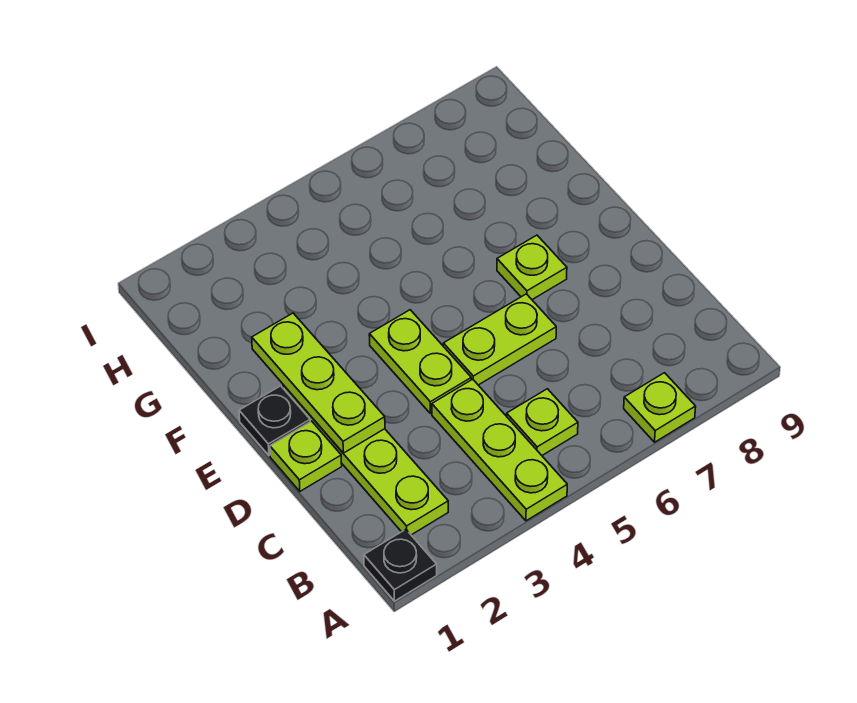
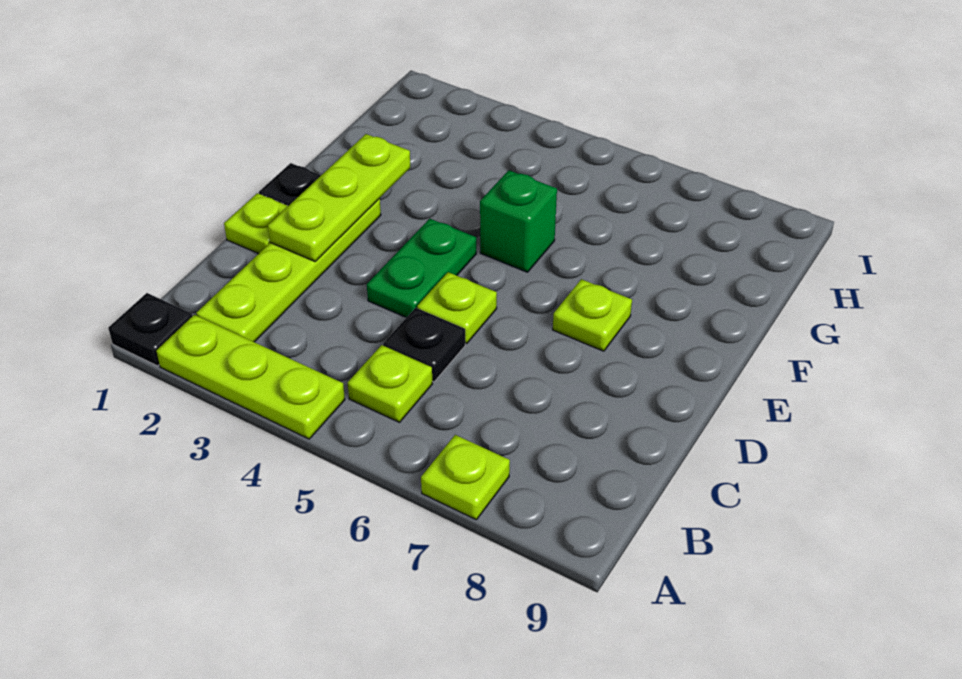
lime 1x3 plate [432,379,567,521] -> lime 1x3 plate turned to [156,315,345,439]
none -> black 1x1 plate [383,308,465,382]
lime 1x2 plate [369,310,471,413] -> green 1x2 plate [367,219,476,317]
lime 1x2 plate [443,294,556,385] -> lime 1x1 plate [417,272,497,344]
none -> green 1x1 brick [480,170,557,272]

